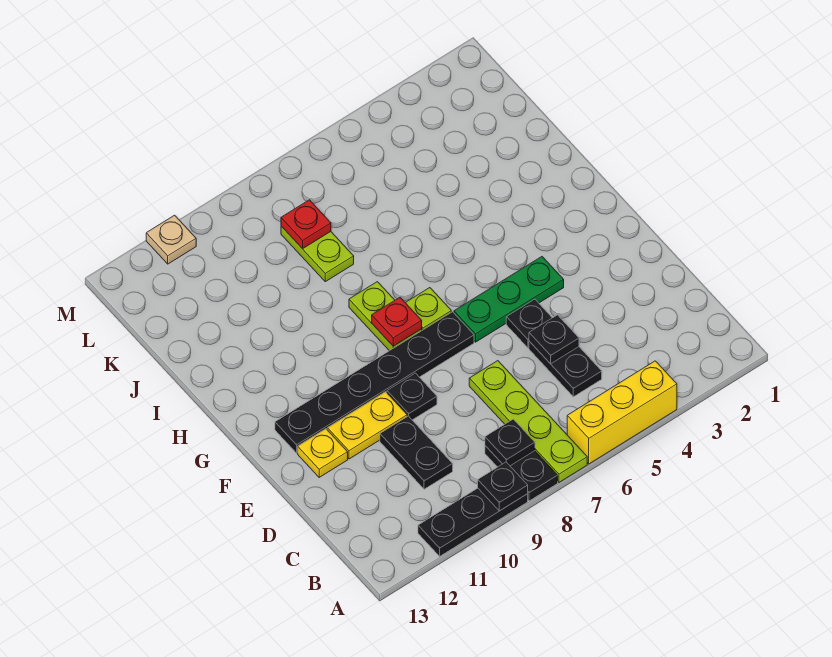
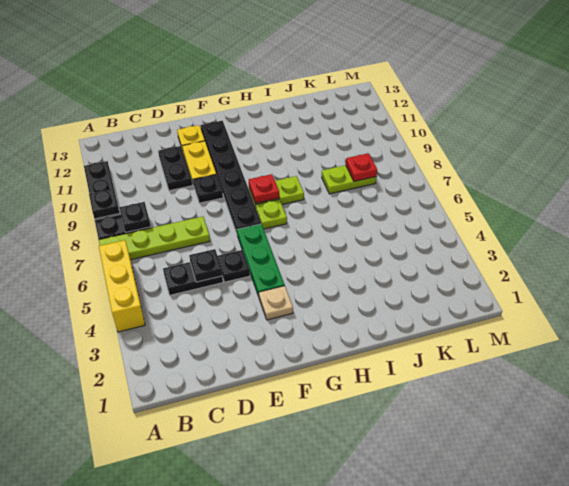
black 1x2 plate [380,416,453,489] -> black 1x2 plate turned to [158,146,192,191]
tan 1x1 plate [146,215,196,264] -> tan 1x1 plate moved to [259,286,293,320]

